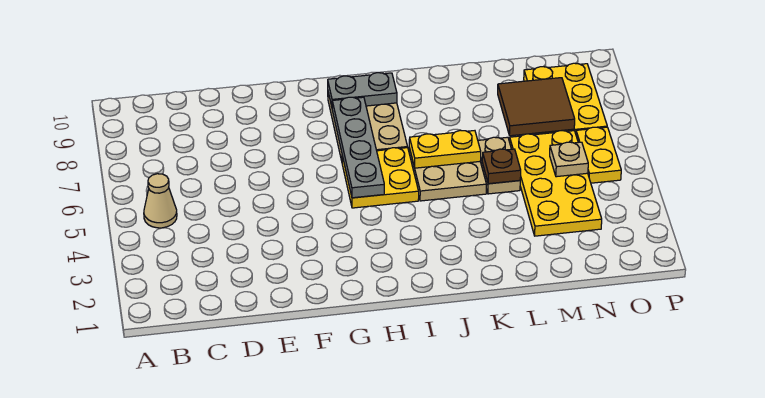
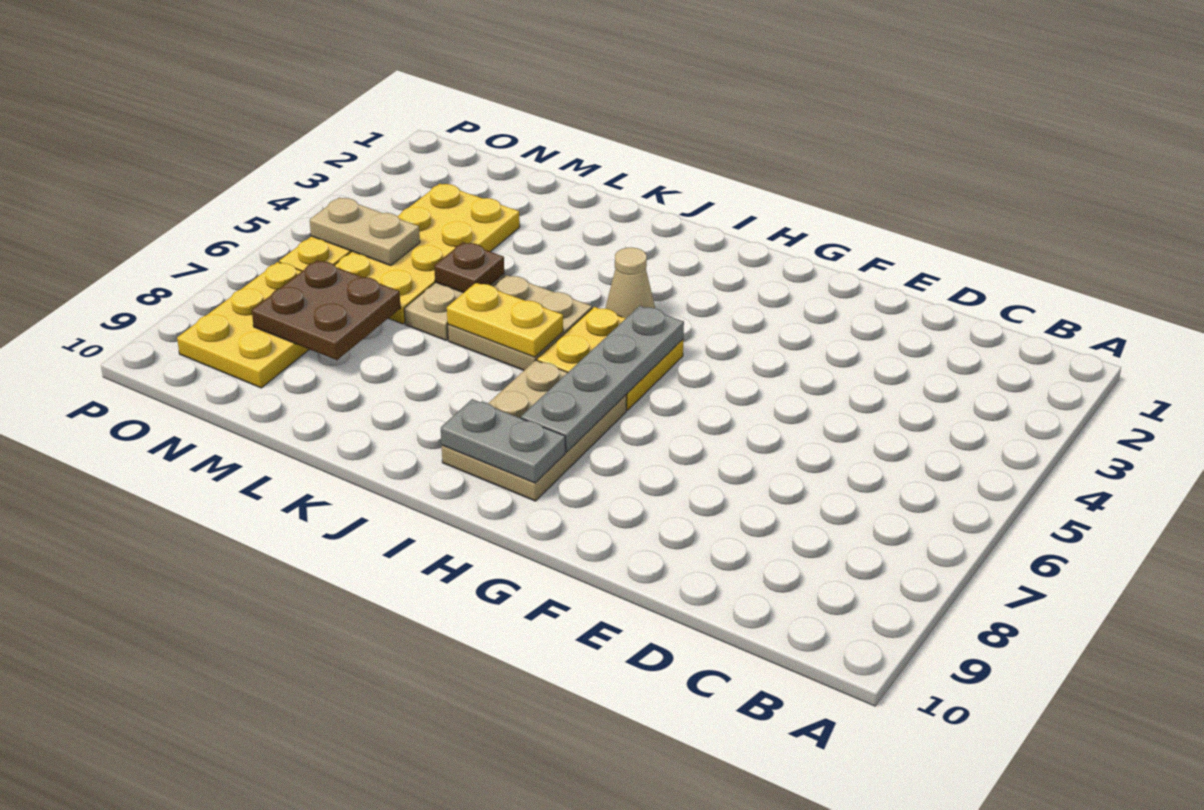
tan 1x1 cone [144,174,177,228] -> tan 1x1 cone moved to [605,247,655,318]
brown 2x2 tile [498,78,575,136] -> brown 2x2 plate [252,260,401,360]
tan 1x1 plate [550,142,588,177] -> tan 1x2 plate [310,197,420,266]

